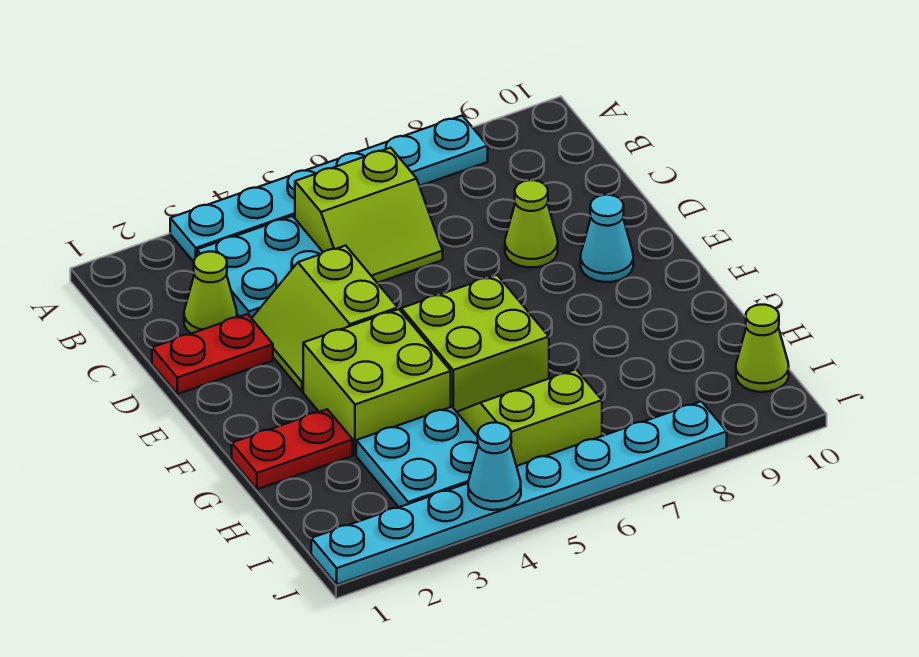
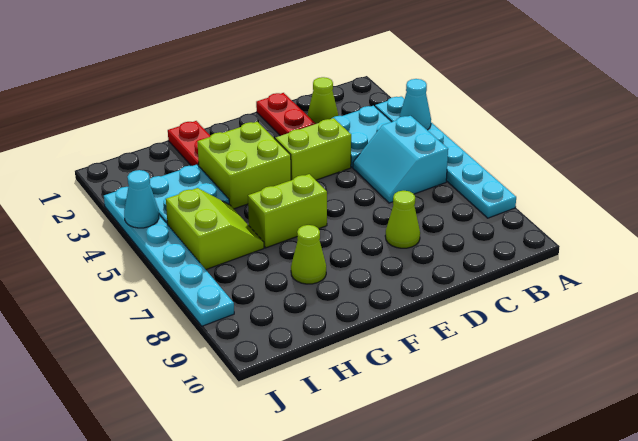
lime 2x2 slope [295,148,443,283] -> cyan 2x2 slope [353,116,448,203]
cyan 1x1 cone [581,195,633,282] -> cyan 1x1 cone moved to [399,79,431,130]
lime 2x2 brick [401,275,549,412] -> lime 1x2 brick [248,174,327,248]
lime 1x1 cone [736,305,789,392] -> lime 1x1 cone moved to [291,225,326,284]
cyan 1x8 plate [311,401,727,584] -> cyan 1x6 plate [104,187,234,326]

